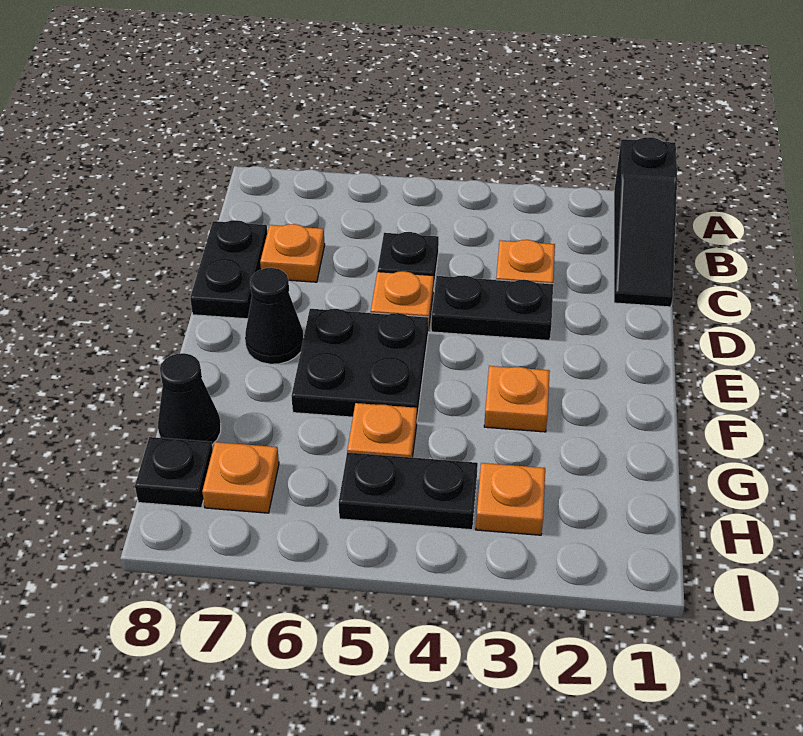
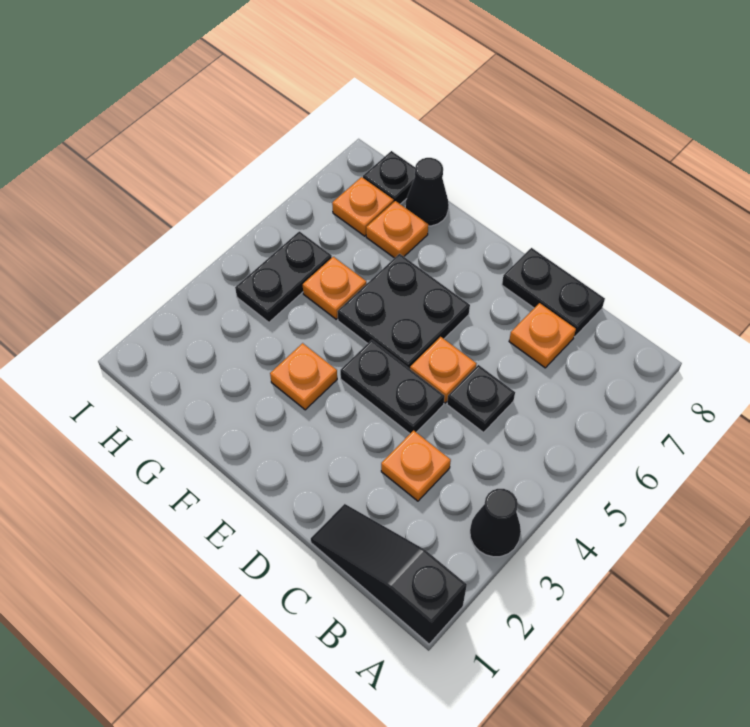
black 1x2 plate [431,275,553,340] -> black 1x2 plate turned to [340,340,445,434]
black 1x1 cone [245,268,304,364] -> black 1x1 cone moved to [470,489,521,557]
orange 1x1 plate [476,463,545,535] -> orange 1x1 plate moved to [366,201,428,258]

